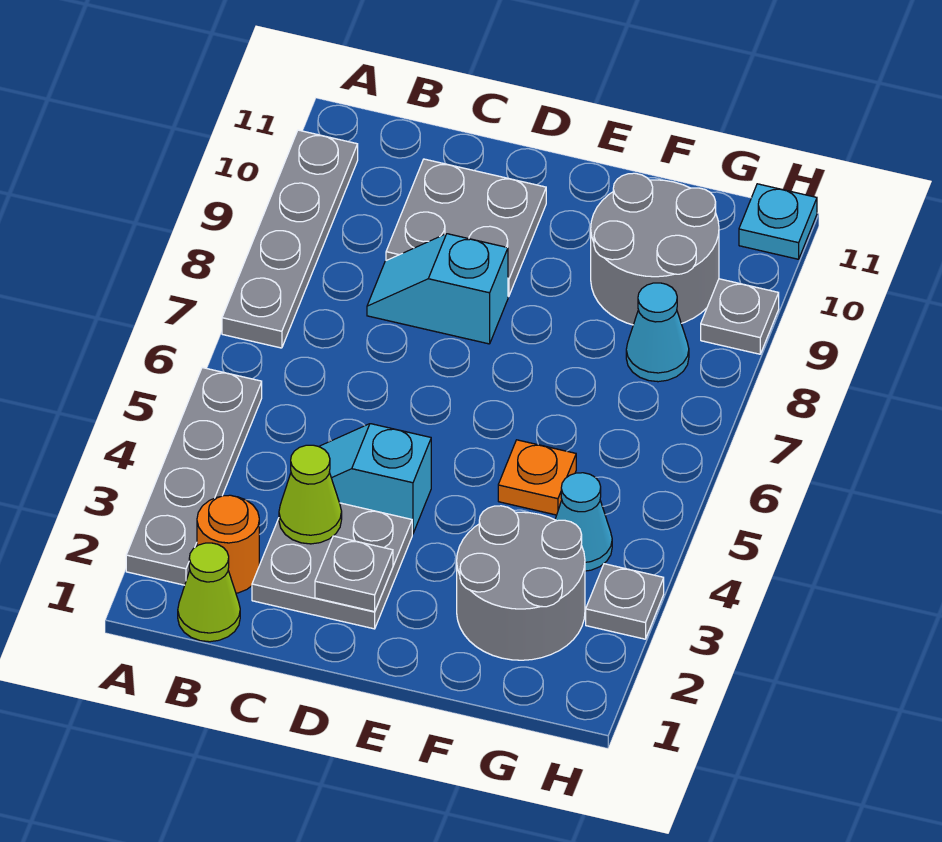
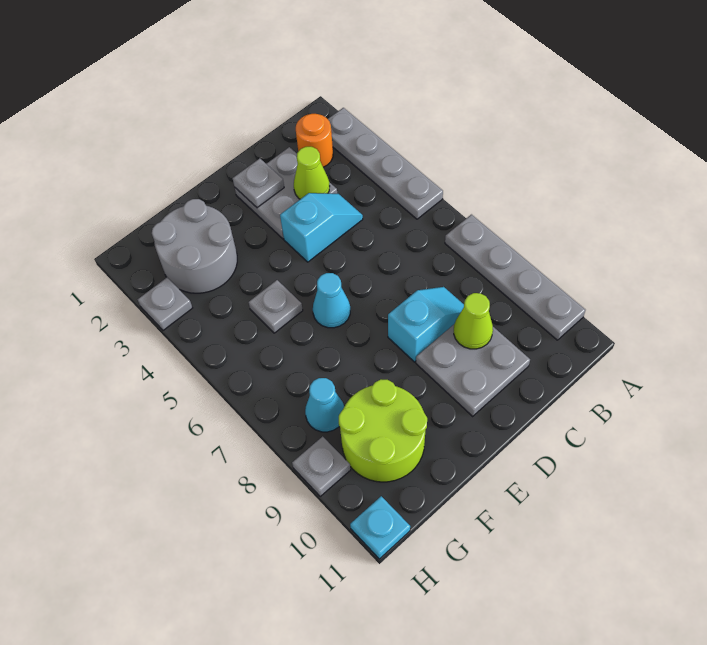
lime 1x1 cone [178,543,240,642] -> lime 1x1 cone moved to [454,293,493,349]
orange 1x1 plate [498,440,576,515] -> grey 1x1 plate [249,280,303,333]
grey 2x2 round brick [591,173,719,325] -> lime 2x2 round brick [339,379,427,482]
cyan 1x1 cone [555,473,612,571] -> cyan 1x1 cone moved to [313,273,350,328]

